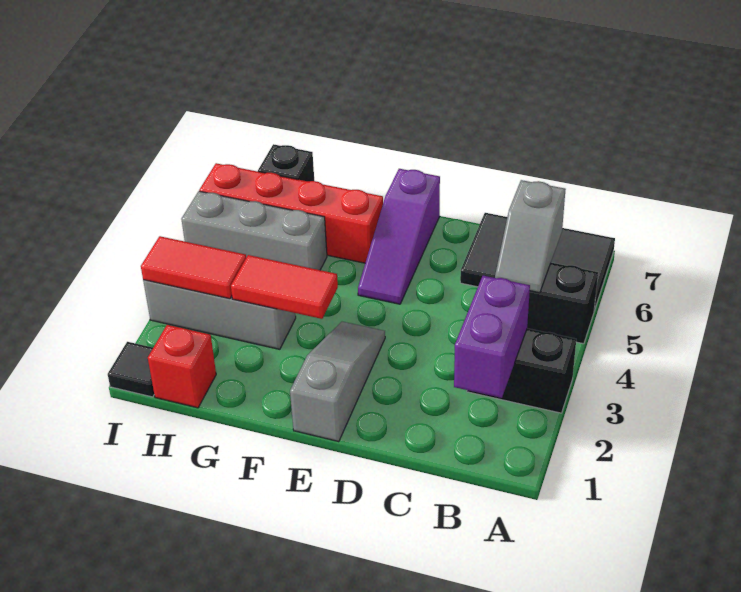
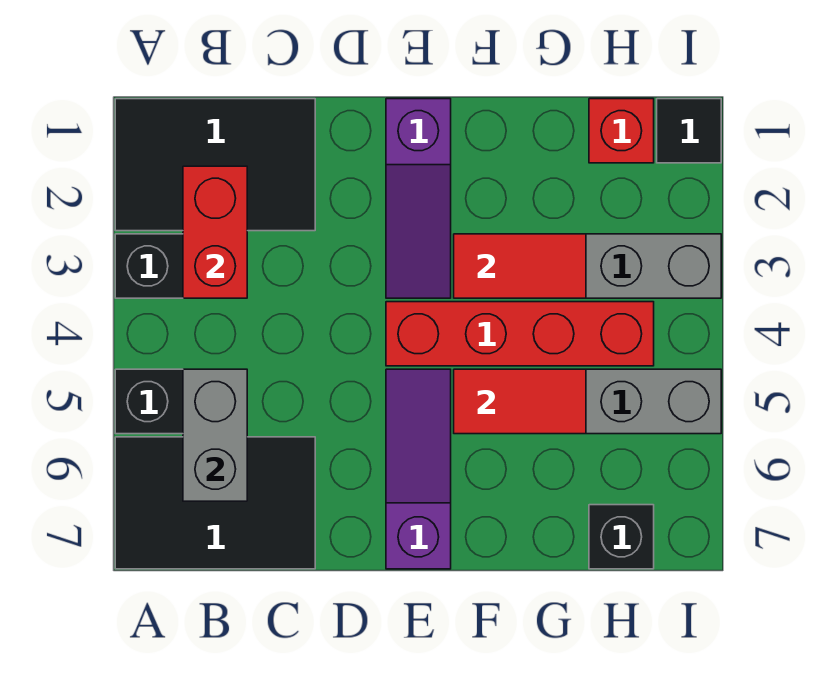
none -> black 2x3 tile [115,99,315,231]
purple 1x2 brick [454,276,530,398] -> red 1x2 brick [183,166,247,298]
grey 1x2 slope [495,180,566,293] -> grey 1x2 brick [183,369,247,501]
grey 1x3 slope [290,322,385,442] -> purple 1x3 slope [386,99,451,298]
red 1x4 brick [199,163,383,263] -> red 1x4 brick moved to [386,302,654,366]
red 1x2 tile [141,236,246,299] -> red 1x2 tile moved to [454,369,586,434]

